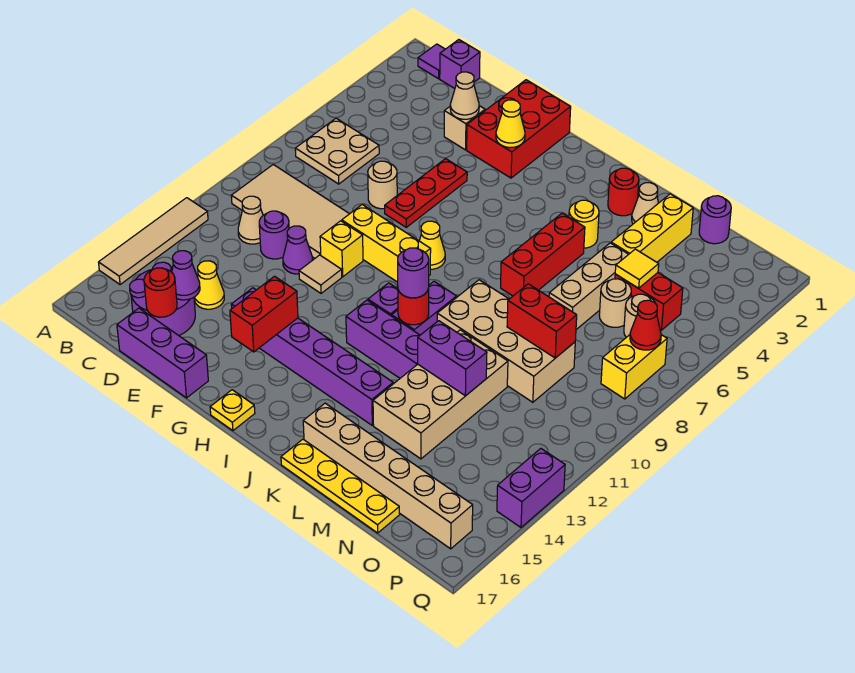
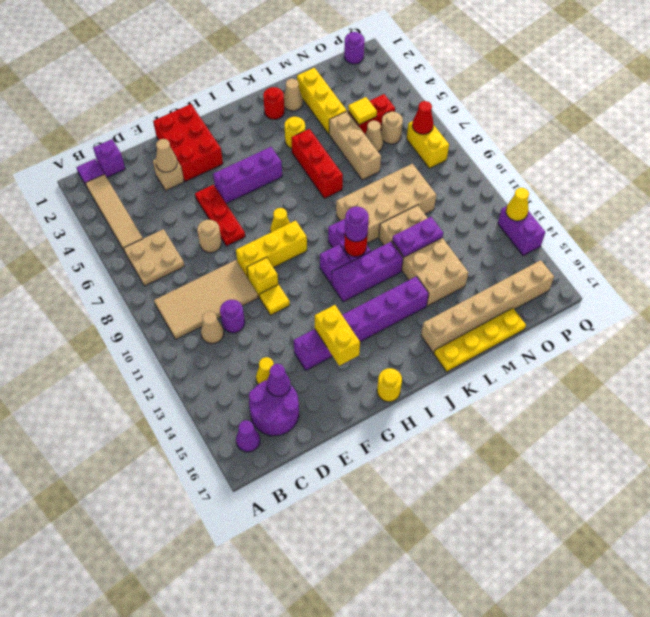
tan 1x4 tile [99,198,208,285] -> tan 1x4 tile moved to [86,174,143,250]
red 1x1 round brick [144,268,177,317] -> none
purple 1x3 brick [117,308,208,398] -> purple 1x3 brick moved to [213,147,282,203]
purple 1x1 cone [283,226,312,274] -> purple 1x1 cone moved to [236,420,260,452]
tan 1x1 tile [299,255,342,293] -> yellow 1x1 tile [259,284,290,315]
yellow 1x1 cone [496,100,525,148] -> yellow 1x1 cone moved to [506,188,529,221]
red 1x2 brick [230,276,298,352] -> yellow 1x2 brick [315,305,360,366]
yellow 1x1 plate [210,390,255,431] -> yellow 1x1 round brick [377,368,402,402]
purple 1x2 brick [418,321,487,396] -> purple 1x2 plate [392,217,443,257]
red 1x2 brick [507,284,577,358] -> none
purple 1x1 round brick [699,196,731,244] -> purple 1x1 round brick moved to [344,32,365,64]
tan 1x1 round brick [599,279,631,327] -> tan 1x1 cone [365,121,383,152]

